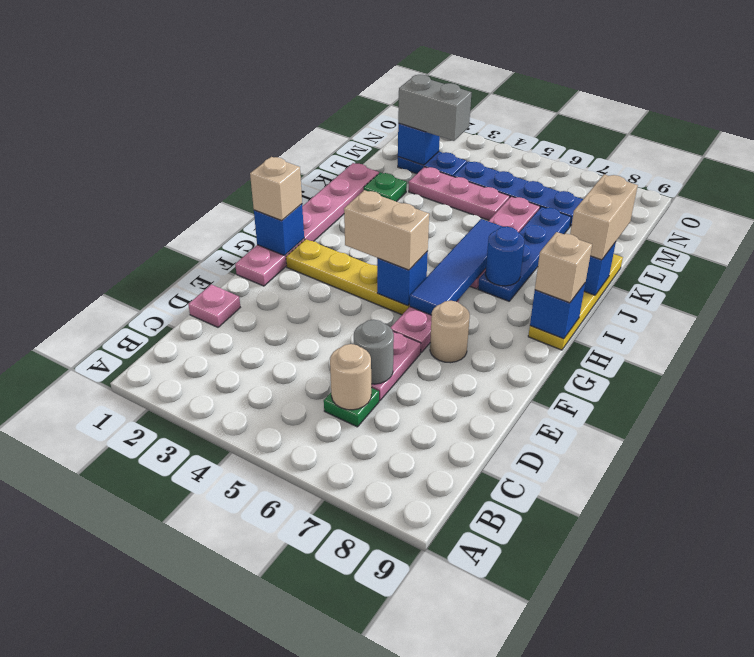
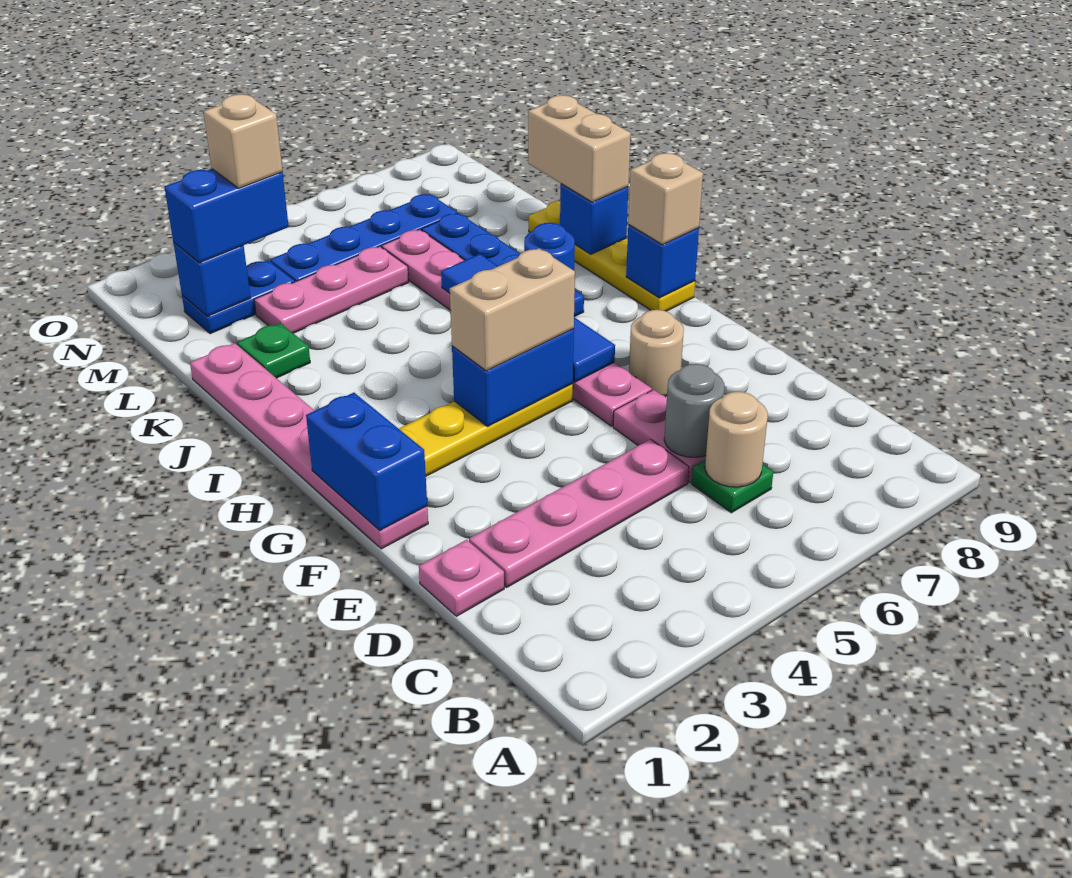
none -> pink 1x4 plate [469,439,689,587]
blue 1x1 brick [254,204,304,256] -> blue 1x2 brick [306,393,427,530]
tan 1x1 brick [250,157,302,221] -> tan 1x1 brick moved to [204,94,283,188]
blue 1x1 brick [377,251,428,306] -> blue 1x2 brick [452,329,574,426]
grey 1x2 brick [398,75,472,141] -> blue 1x2 brick [164,169,289,263]

